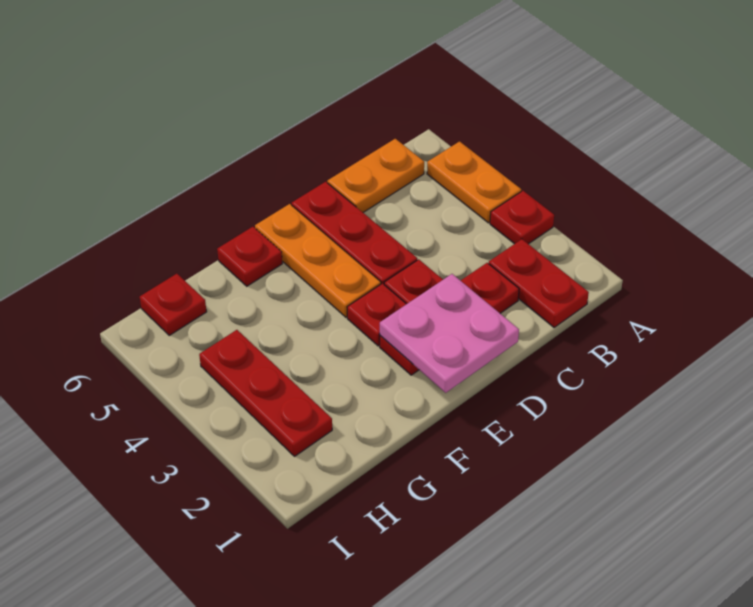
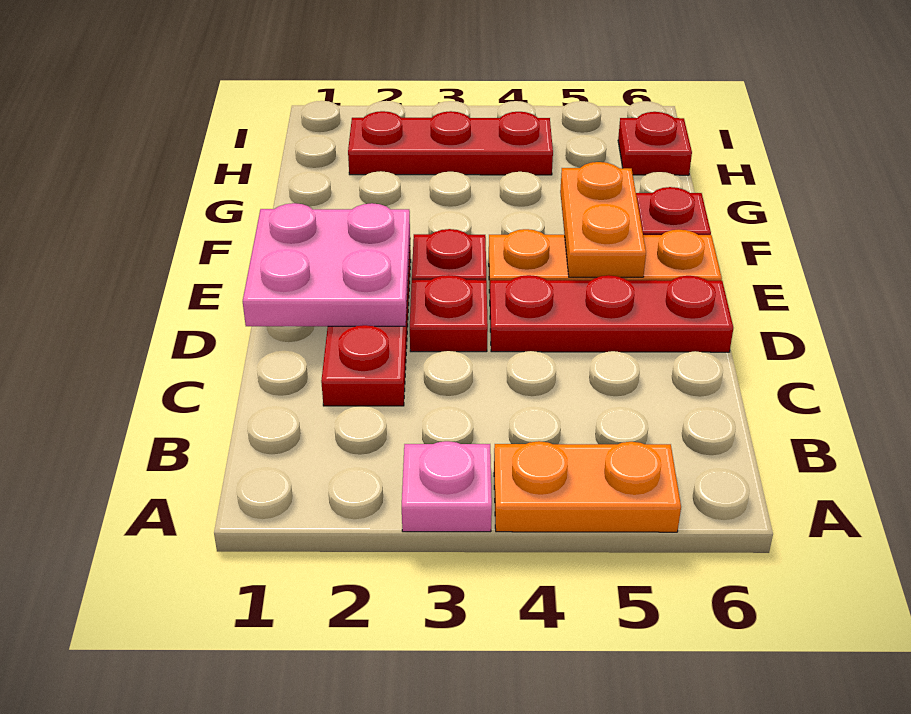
red 1x1 plate [490,191,554,244] -> pink 1x1 plate [402,441,492,532]
red 1x2 plate [489,239,589,327] -> none
orange 1x2 plate [327,139,424,212] -> orange 1x2 plate moved to [560,162,646,277]

